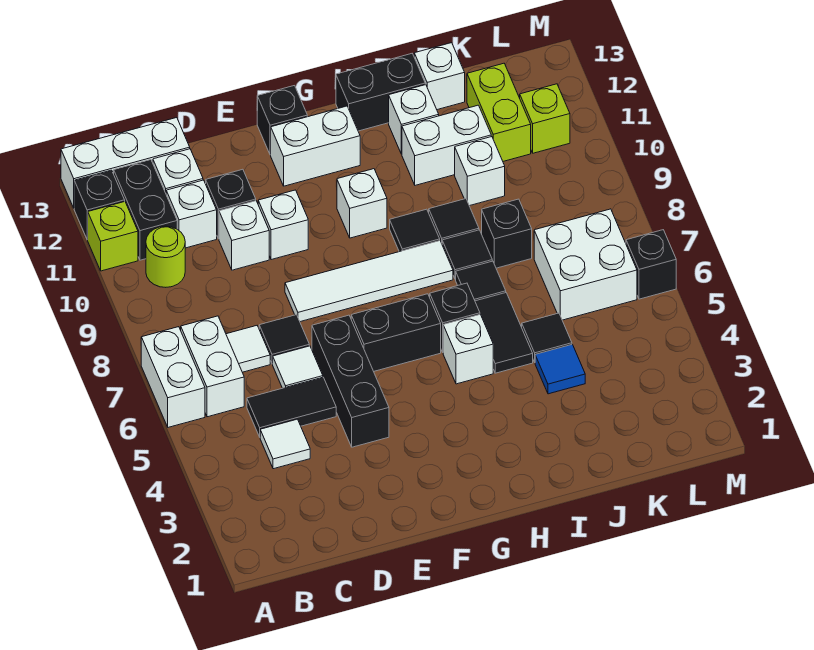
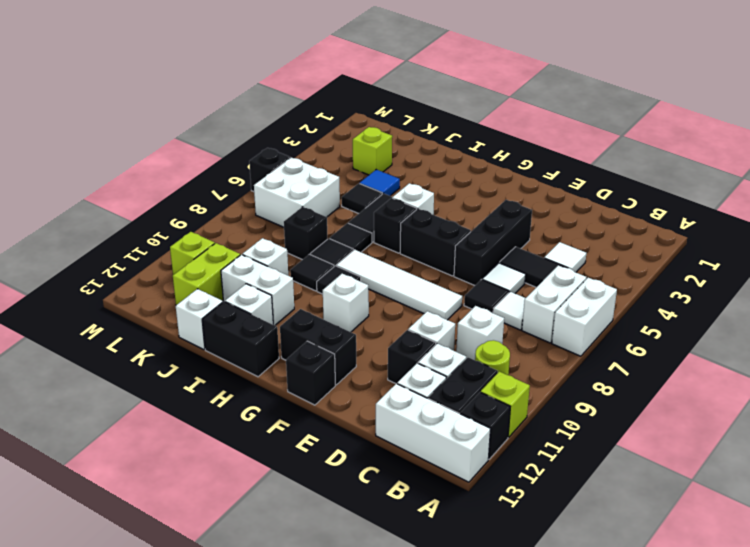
white 1x1 brick [258,190,308,260] -> white 1x1 brick moved to [456,306,504,360]
white 1x2 brick [271,106,360,186] -> black 1x2 brick [280,309,356,385]
none -> lime 1x1 brick [353,127,392,175]

